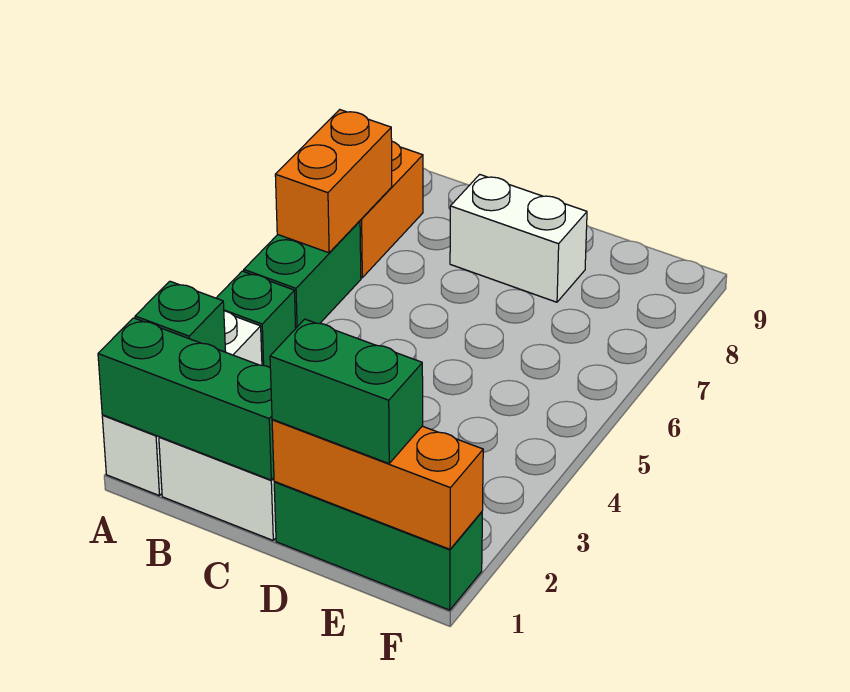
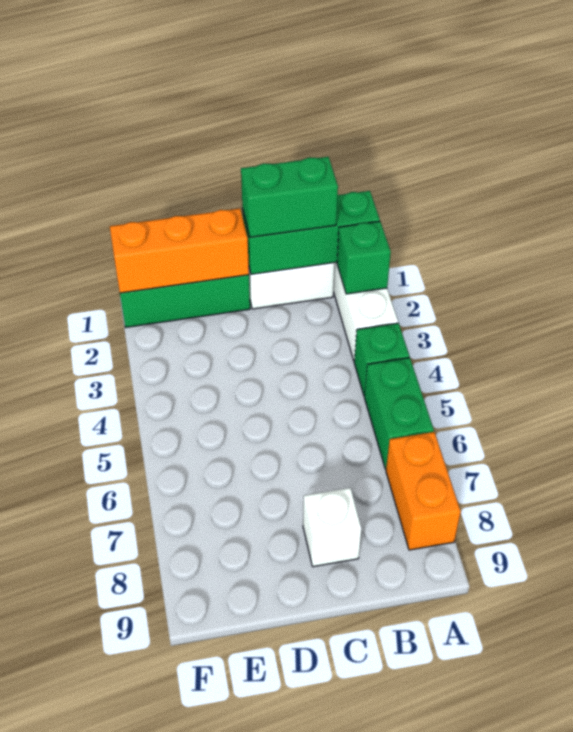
orange 1x2 brick [275,110,392,253] -> none
white 1x2 brick [450,174,587,302] -> white 1x1 brick [303,488,361,567]
green 1x2 brick [270,319,423,464] -> green 1x2 brick moved to [241,157,338,237]

